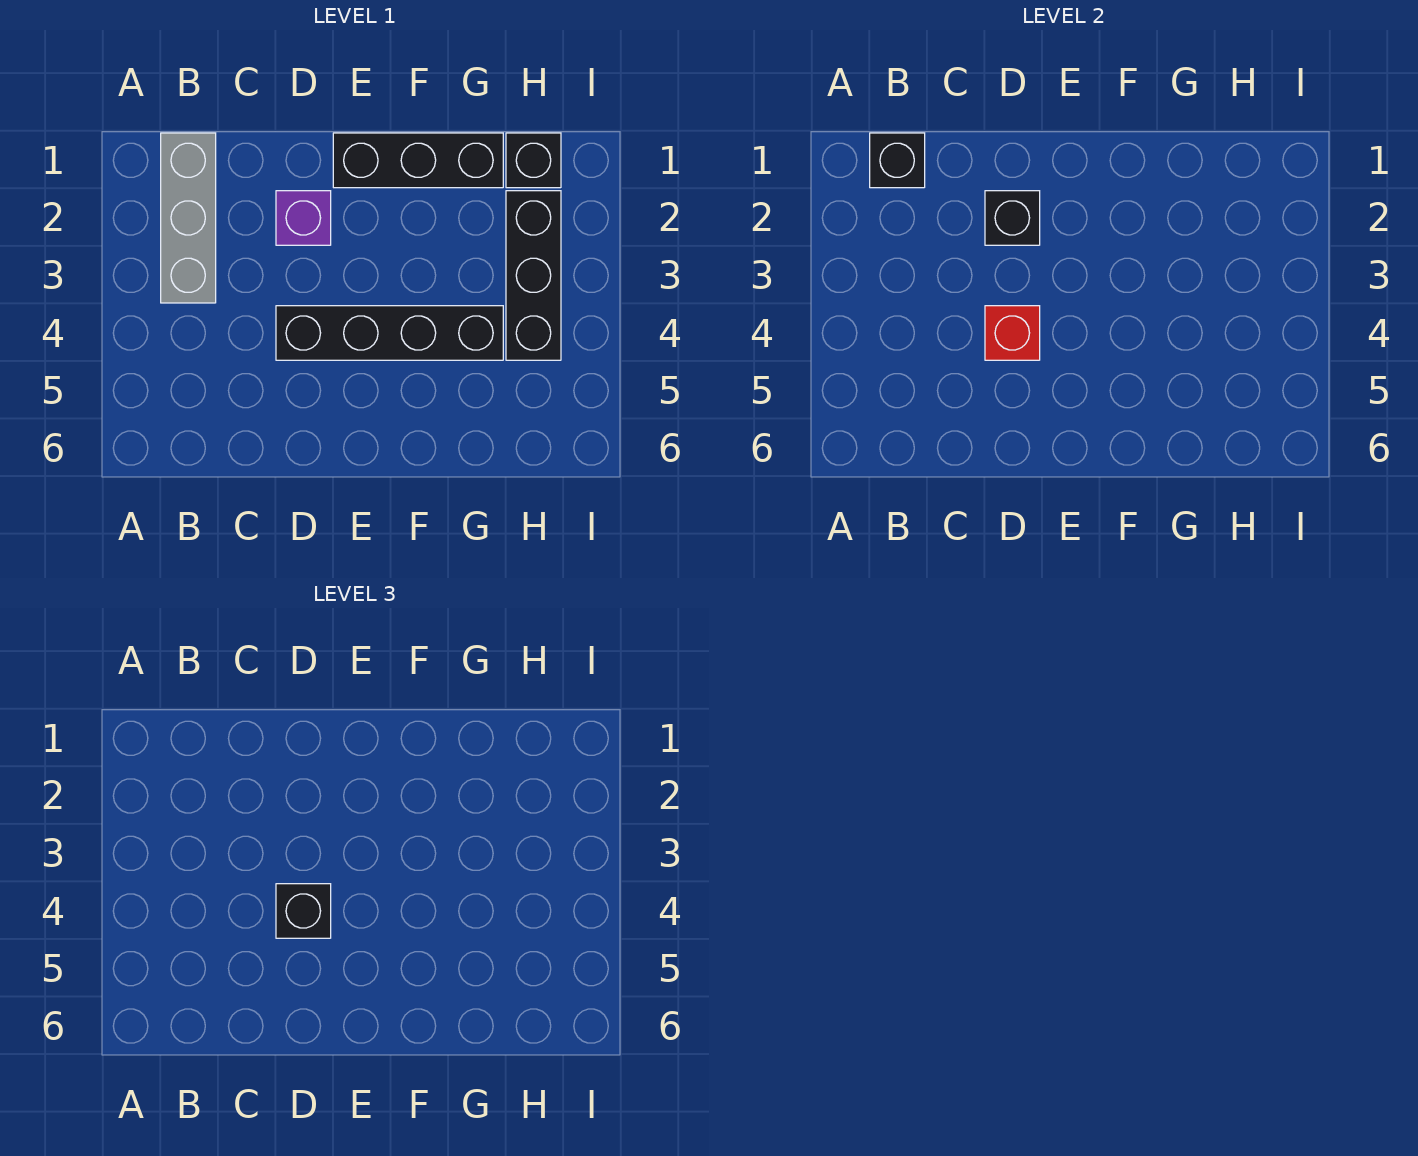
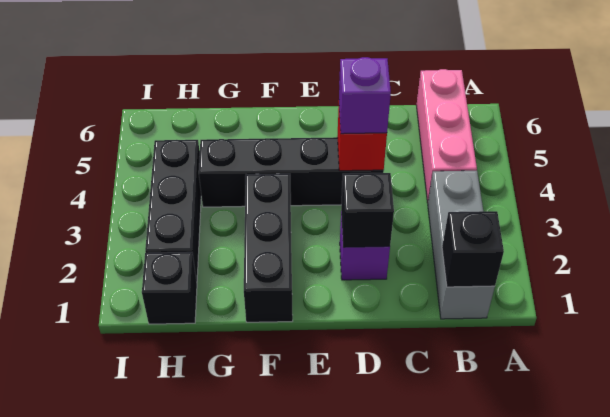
none -> pink 1x3 brick [416,69,477,203]
black 1x1 brick [276,884,331,938] -> purple 1x1 brick [339,57,391,134]
black 1x3 brick [333,133,503,188] -> black 1x3 brick turned to [244,174,293,322]

